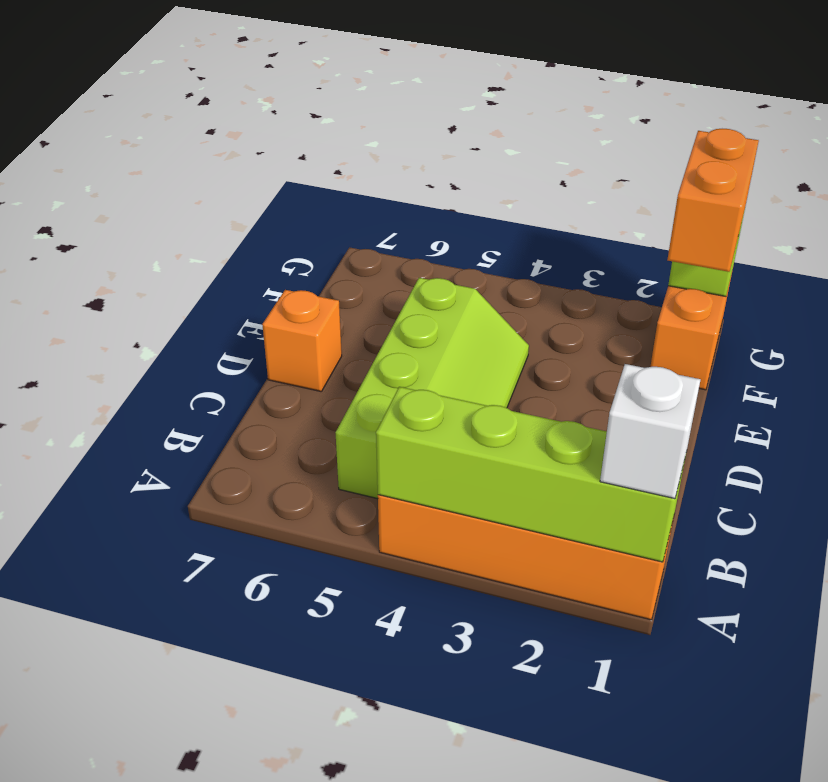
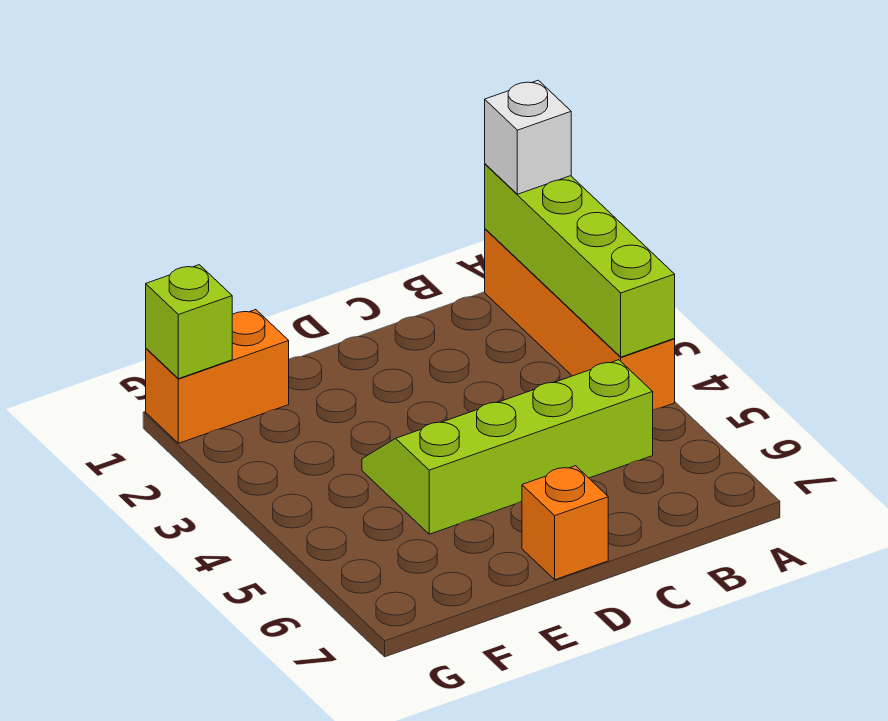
orange 1x2 brick [667,129,759,272] -> none

